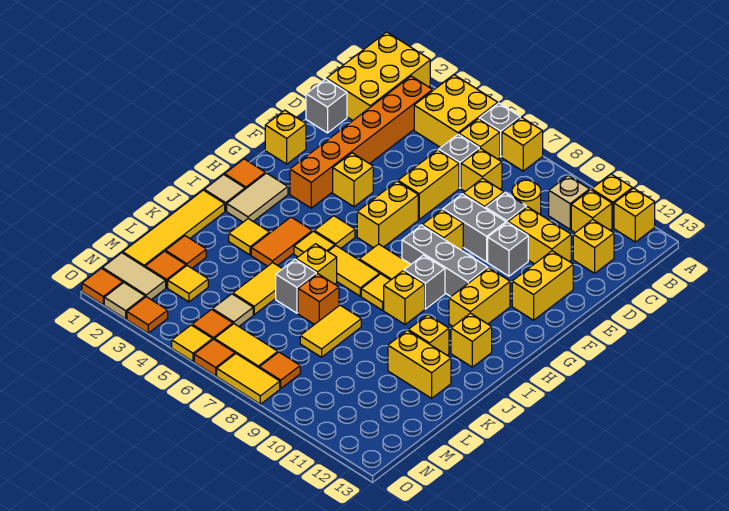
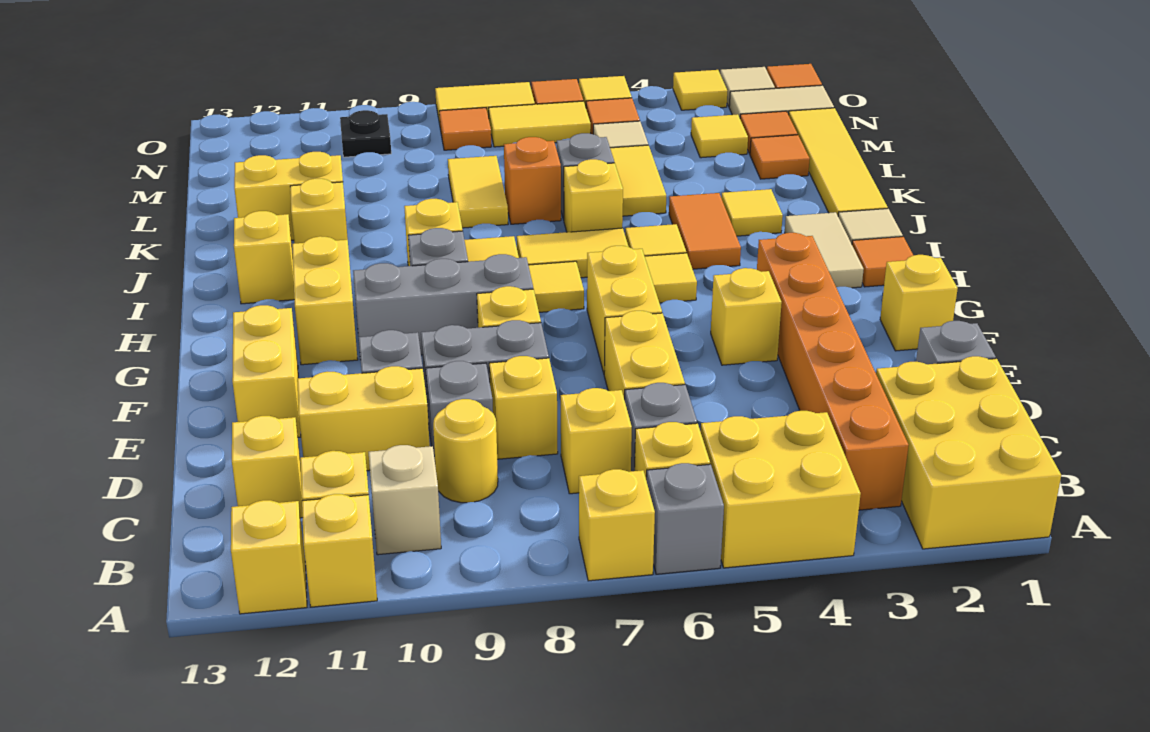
none -> black 1x1 plate [340,110,391,157]
orange 1x1 tile [127,297,168,333] -> yellow 1x1 tile [673,70,727,110]

